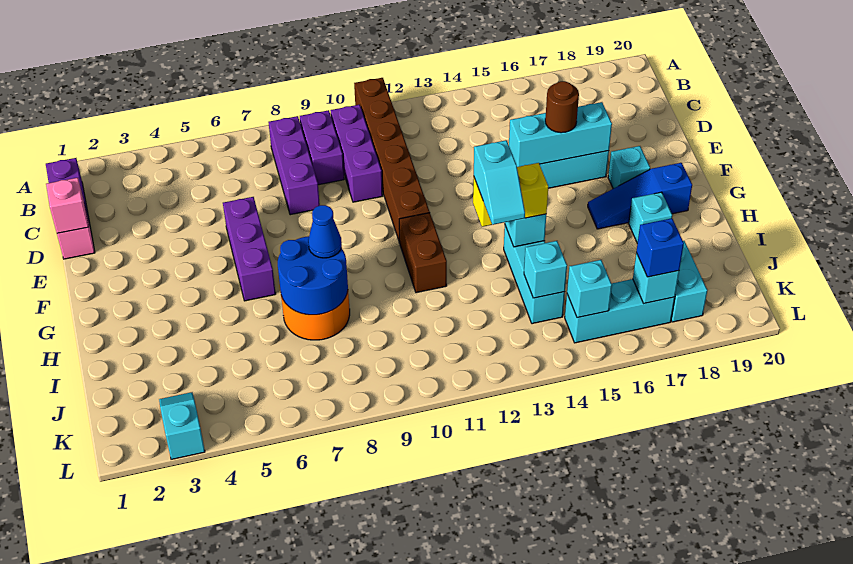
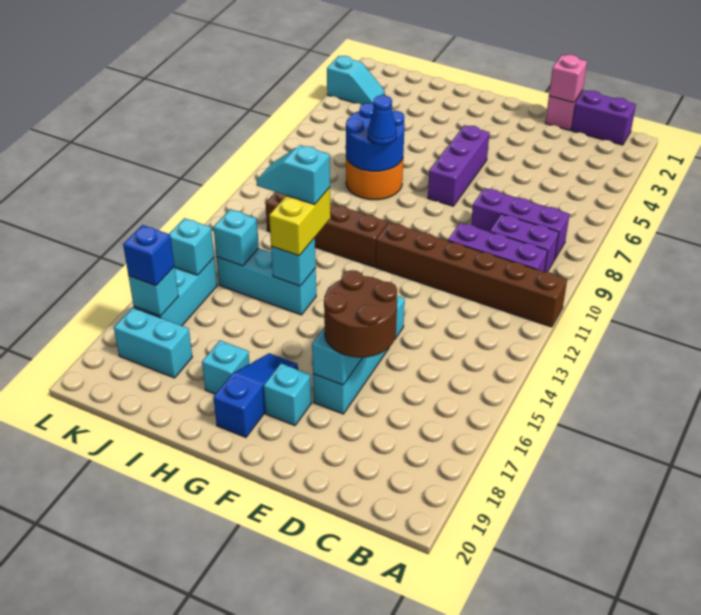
purple 1x3 brick [223,197,276,301] -> purple 1x3 brick turned to [428,125,489,206]
brown 1x1 round brick [545,81,579,133] -> brown 2x2 round brick [324,270,397,358]
brown 1x2 brick [399,213,447,293] -> brown 1x4 brick [265,192,388,267]

